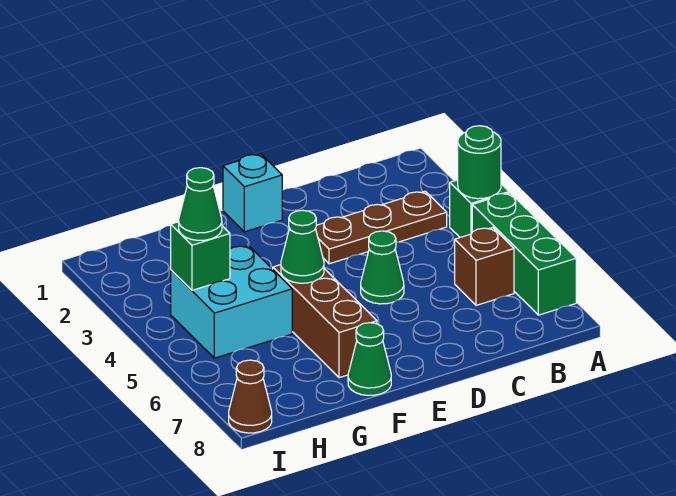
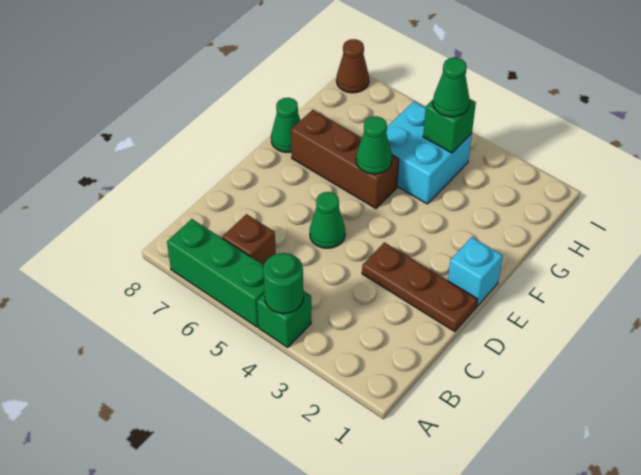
brown 1x3 plate [315,191,447,264] -> brown 1x3 plate turned to [362,242,477,332]

